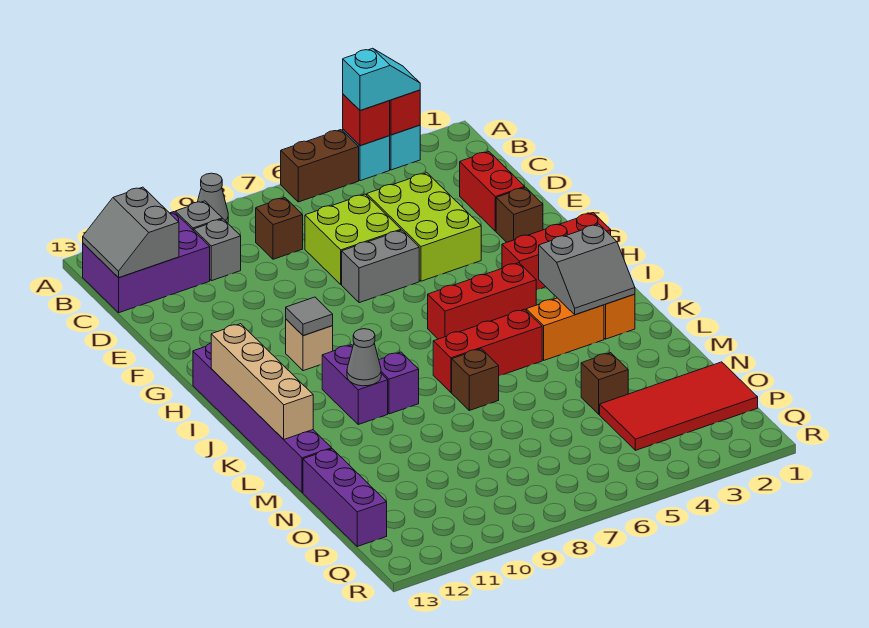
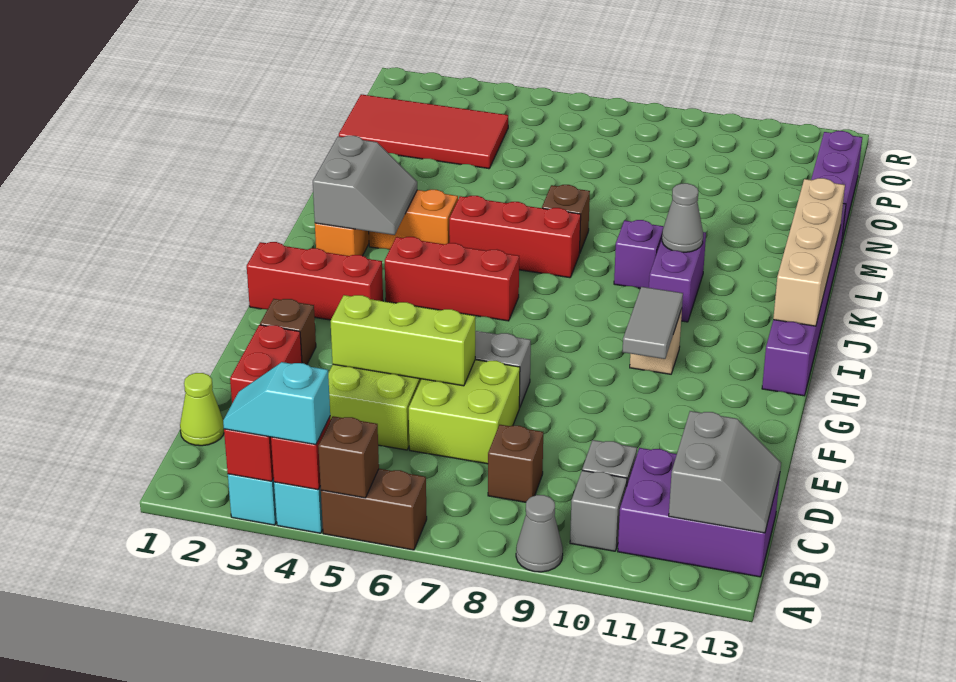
none -> lime 1x1 cone [180,373,224,446]
none -> lime 1x3 brick [331,295,475,386]
grey 1x1 tile [286,297,333,336] -> grey 1x2 tile [622,287,683,359]
grey 2x2 slope [539,224,635,315] -> grey 2x2 slope turned to [313,136,417,235]
brown 1x1 brick [581,353,628,414] -> brown 1x1 brick moved to [318,416,379,498]

